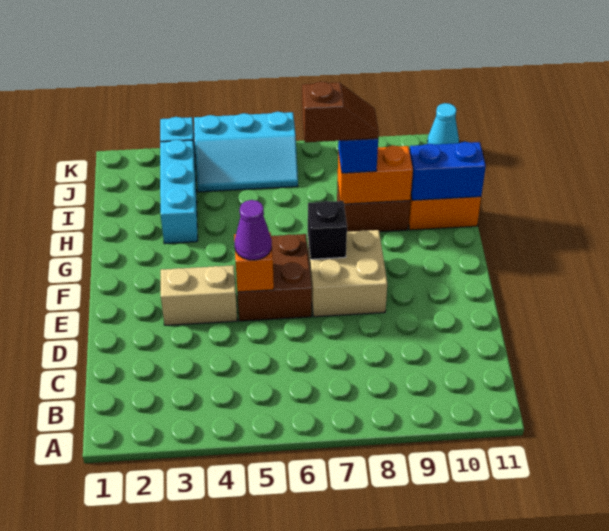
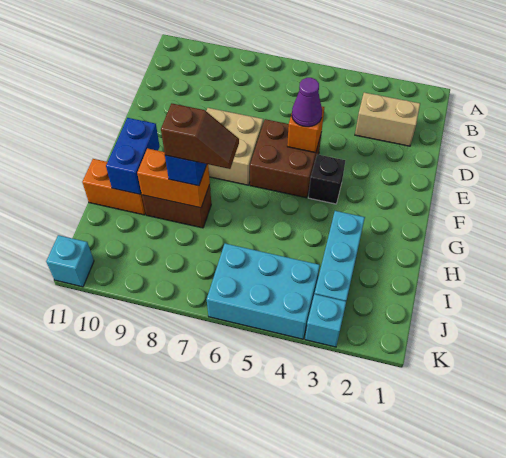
tan 1x2 brick [161,265,237,325] -> tan 1x2 brick moved to [355,93,420,146]
black 1x1 brick [308,201,347,259] -> black 1x1 brick moved to [308,154,345,204]
brown 1x2 slope [302,82,379,142] -> brown 1x2 slope turned to [161,103,239,169]
blue 1x2 brick [410,142,486,200] -> blue 1x2 brick turned to [106,118,160,194]
cyan 2x3 slope [194,112,298,192] -> cyan 2x3 brick [207,244,320,339]
cyan 1x1 cone [427,103,459,144] -> cyan 1x1 brick [46,235,94,287]

